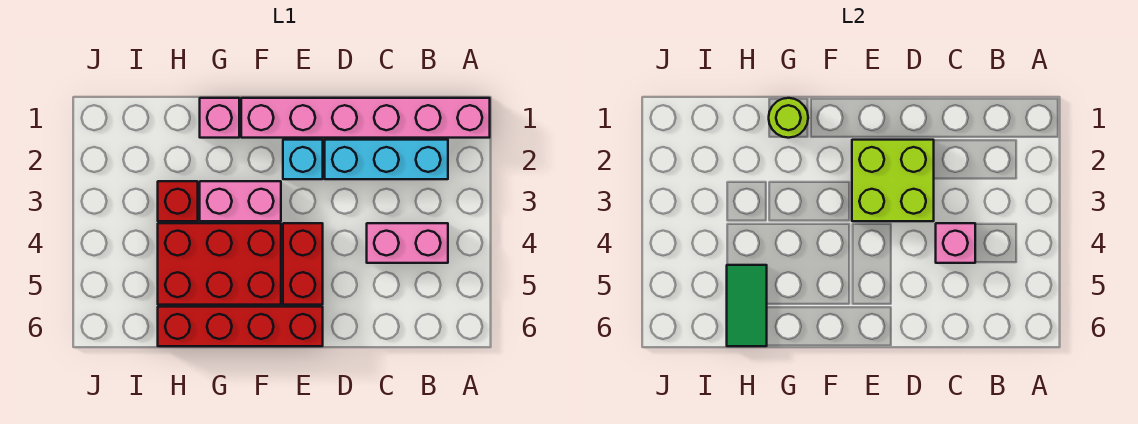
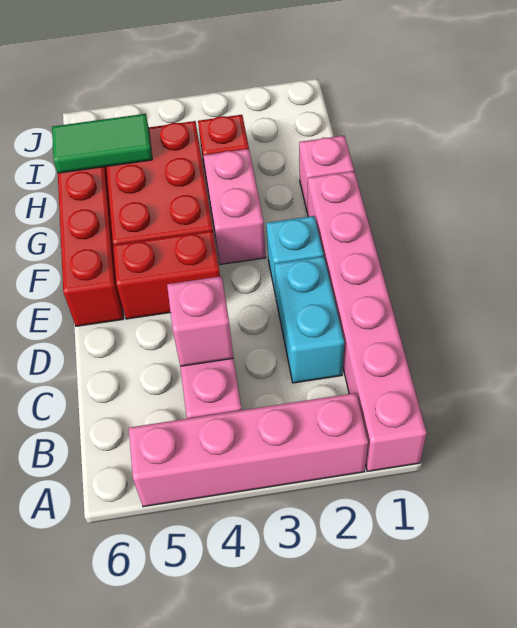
none -> pink 1x4 brick [129,393,368,507]
cyan 1x3 brick [325,140,448,179] -> cyan 1x2 brick [274,256,344,383]
lime 2x2 brick [852,140,934,221] -> none
lime 1x1 round brick [769,98,808,138] -> none

